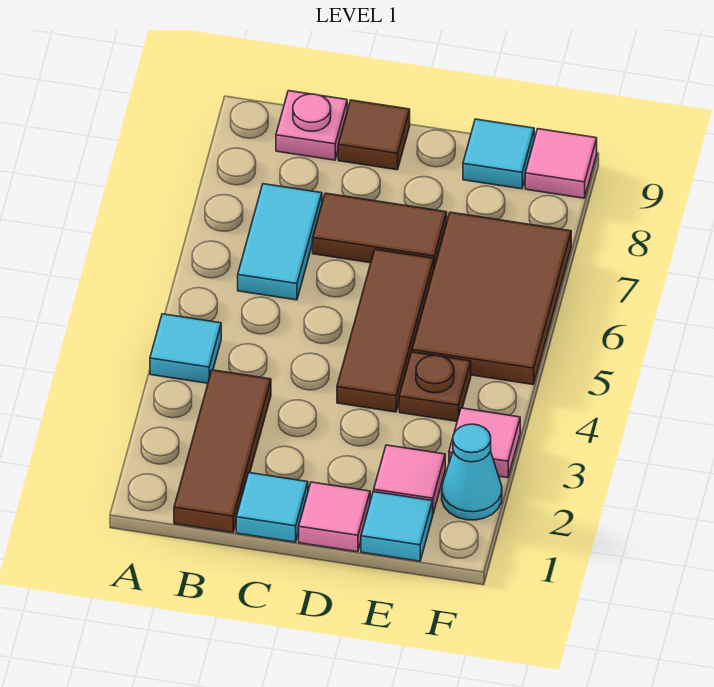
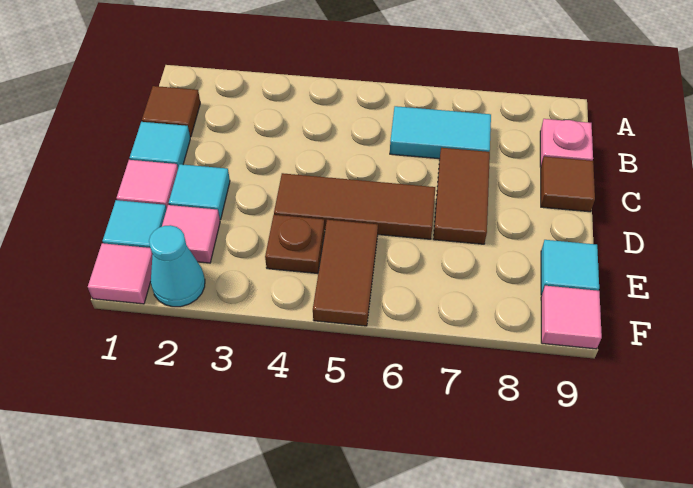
cyan 1x1 tile [150,314,221,383] -> cyan 1x1 tile moved to [169,164,230,220]
brown 1x3 tile [174,370,271,533] -> brown 1x1 tile [142,86,200,137]
brown 2x3 tile [412,212,571,384] -> brown 1x2 tile [313,220,378,326]
pink 1x1 tile [449,408,520,478] -> pink 1x1 tile moved to [88,243,153,304]

